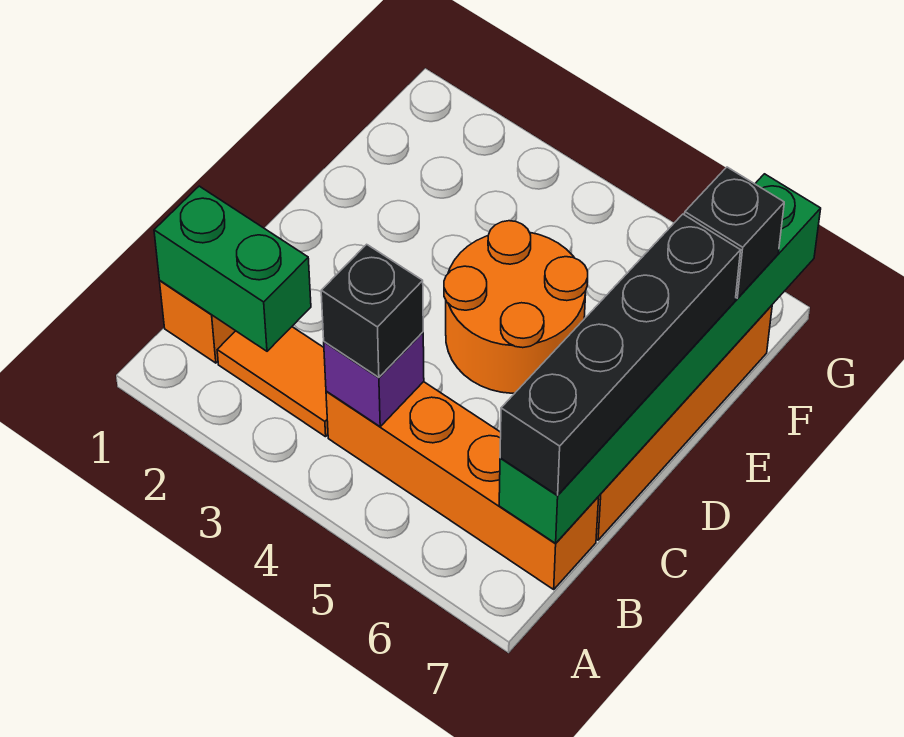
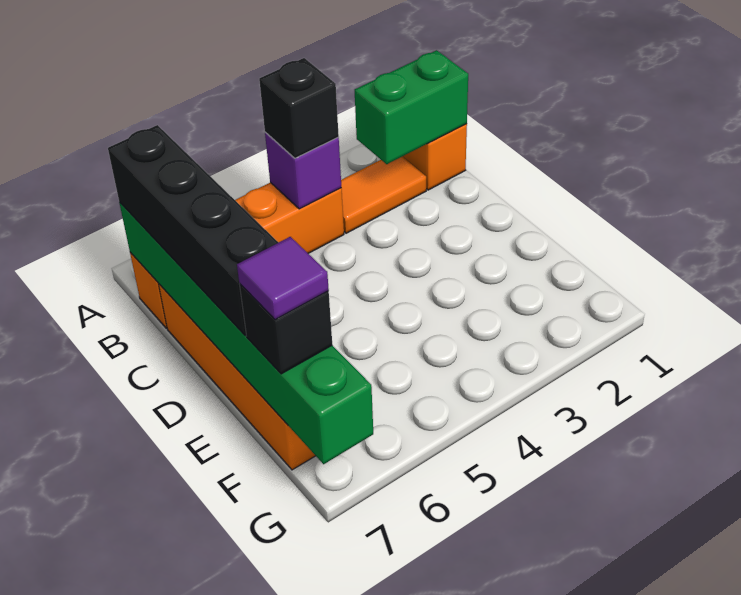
orange 2x2 round brick [444,221,588,393] -> none
none -> purple 1x1 tile [237,237,329,320]

